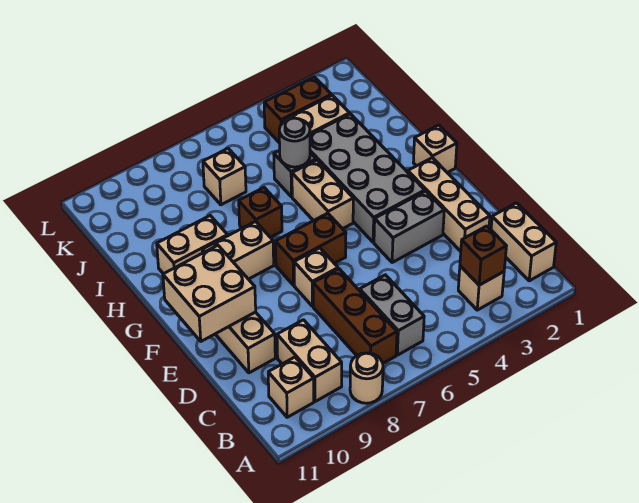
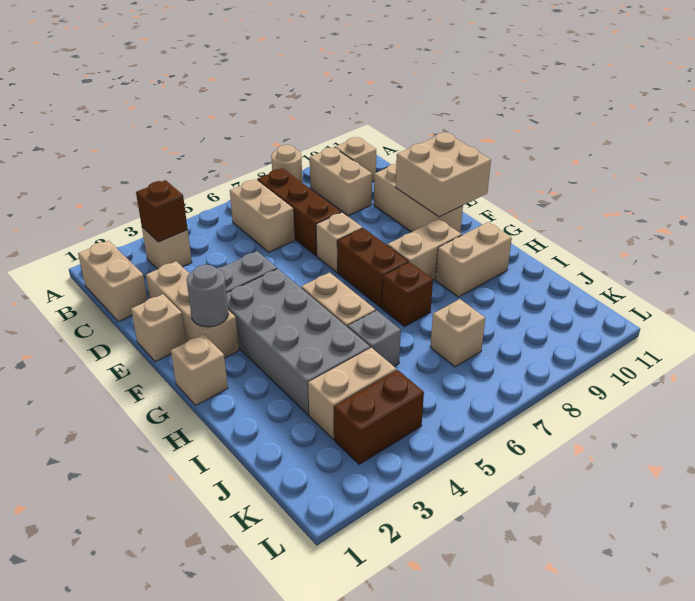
grey 1x2 brick [360,275,424,355] -> tan 1x2 brick [230,179,295,252]
none -> tan 1x1 brick [131,294,186,362]
brown 1x2 brick [275,213,346,285] -> brown 1x2 brick turned to [337,228,408,308]
grey 1x1 round brick [279,118,310,167] -> grey 1x1 round brick moved to [187,265,228,327]

